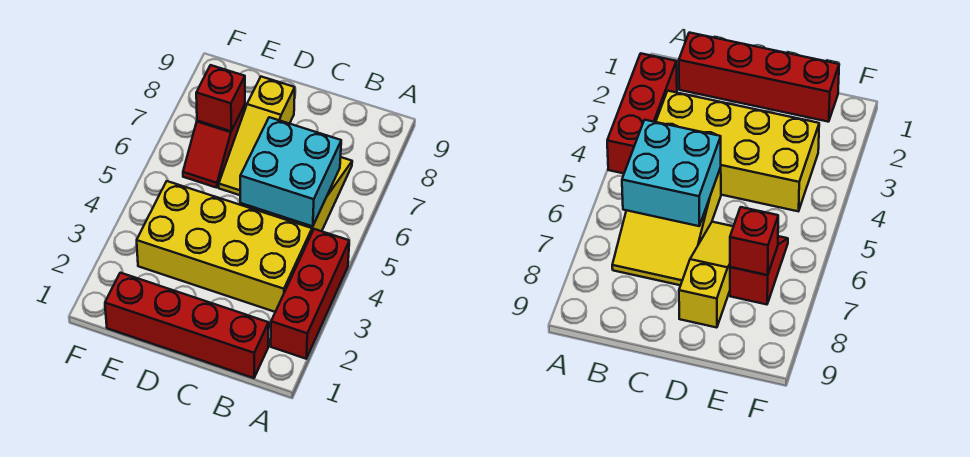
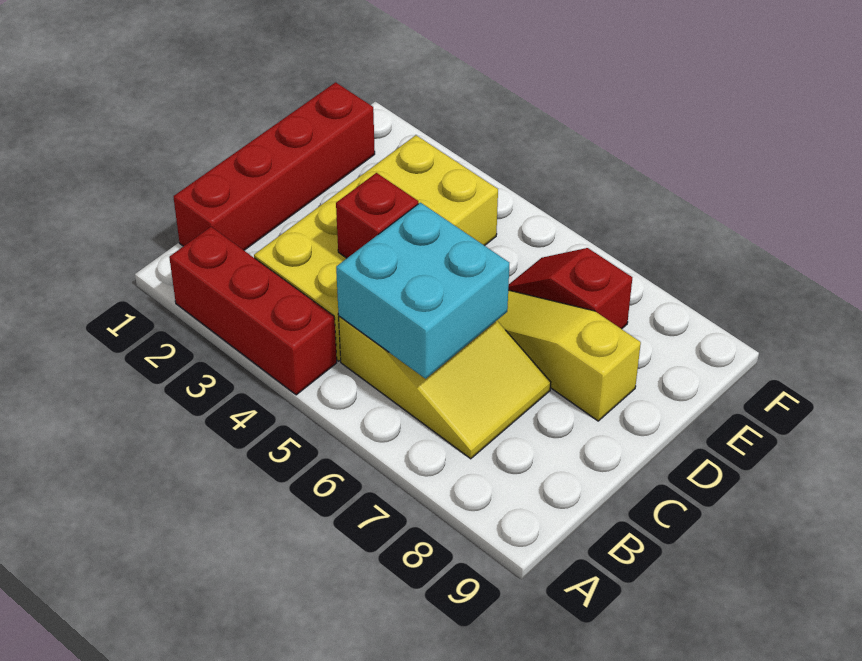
red 1x1 brick [196,65,245,131] -> red 1x1 brick moved to [336,173,418,258]

